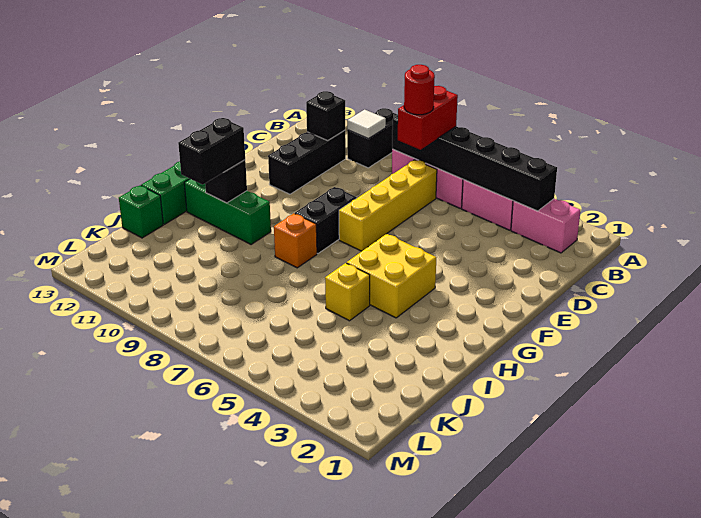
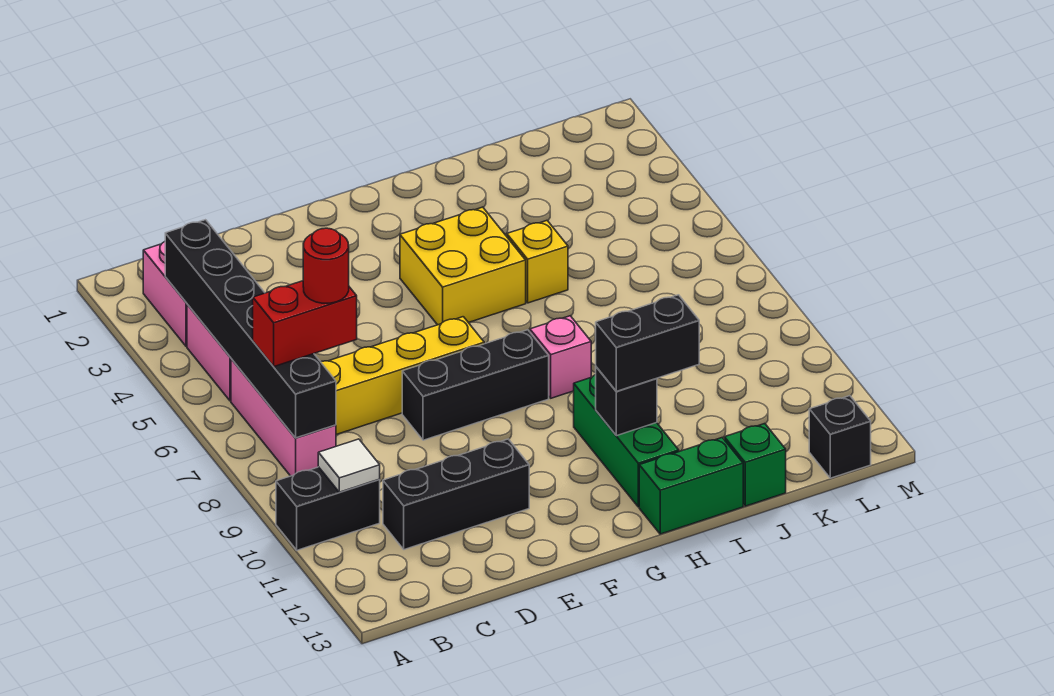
black 1x1 brick [306,91,345,141] -> black 1x1 brick moved to [809,396,871,478]
black 1x2 brick [295,187,357,254] -> black 1x3 brick [402,330,549,440]
orange 1x1 brick [274,213,317,268] -> pink 1x1 brick [530,316,591,398]

